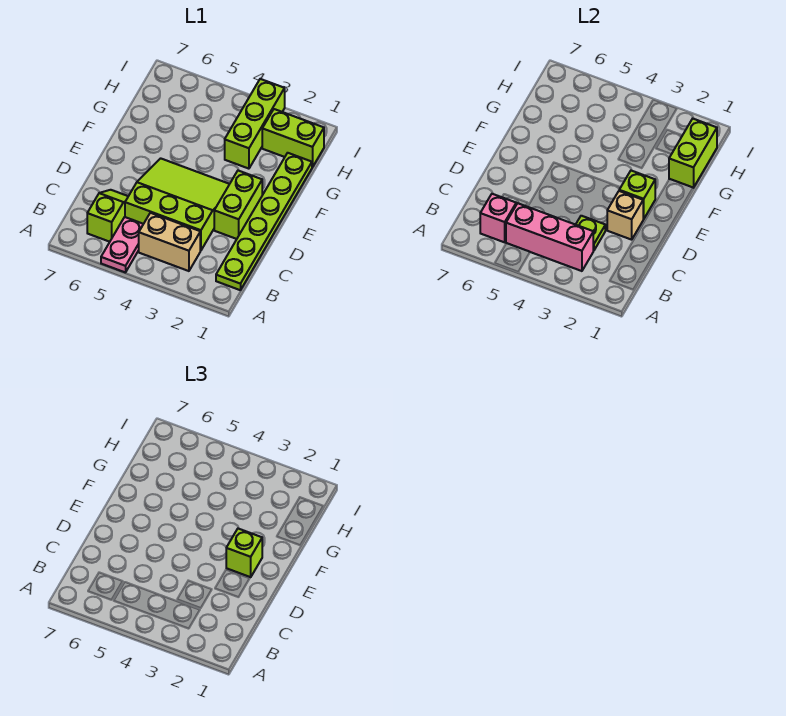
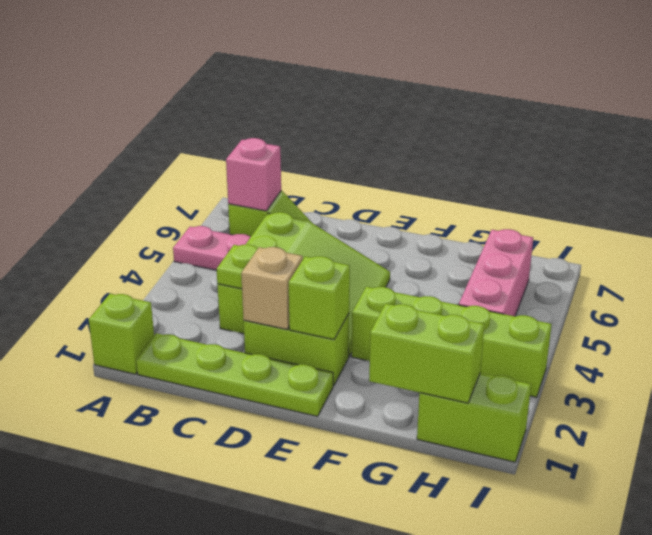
lime 1x6 plate [216,153,312,290] -> lime 1x4 plate [136,333,333,416]
tan 1x2 brick [139,213,200,271] -> none
pink 1x3 brick [506,203,593,271] -> pink 1x3 brick moved to [459,229,533,316]
lime 1x1 brick [226,528,262,577] -> lime 1x1 brick moved to [89,294,154,374]
lime 1x3 brick [225,79,285,169] -> lime 1x4 brick [351,287,552,397]
lime 1x2 brick [262,109,324,167] -> lime 1x2 brick turned to [417,373,531,462]

